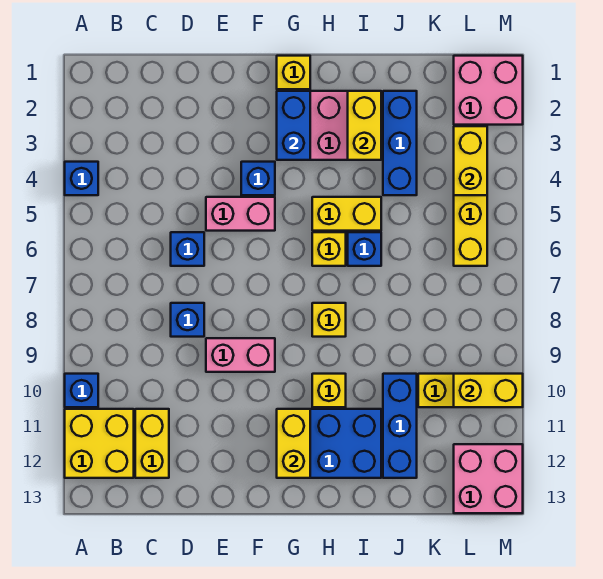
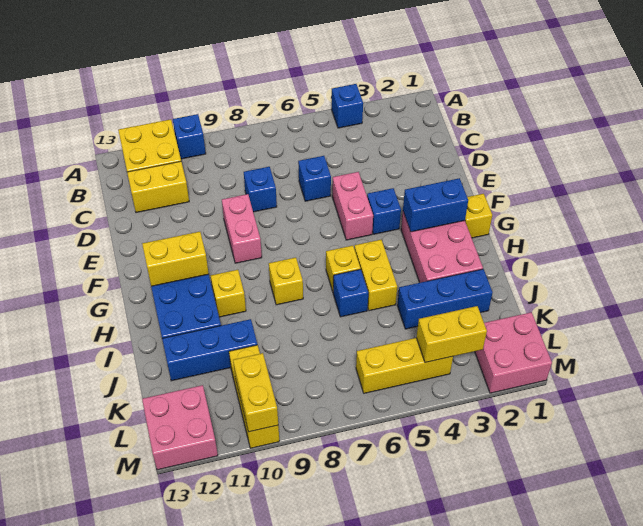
yellow 1x2 brick [348,91,381,160] -> none

